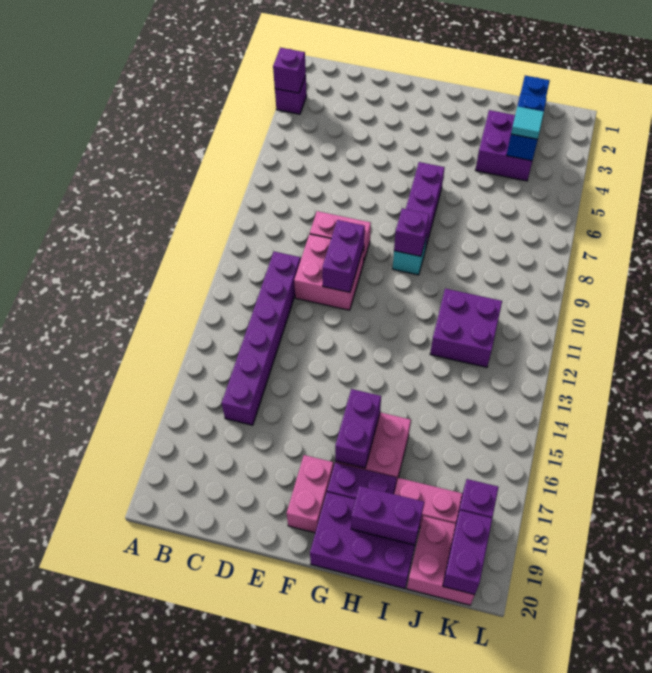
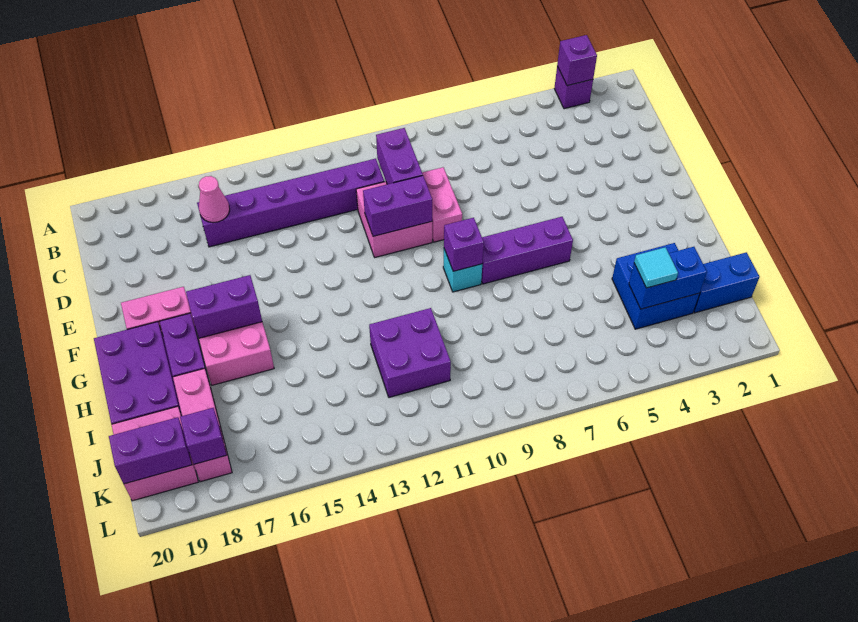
none -> pink 1x1 cone [199,176,230,223]
purple 1x2 brick [351,486,424,545] -> purple 1x2 brick moved to [376,128,423,184]
purple 2x2 brick [476,110,532,181] -> blue 2x2 brick [612,243,700,329]

